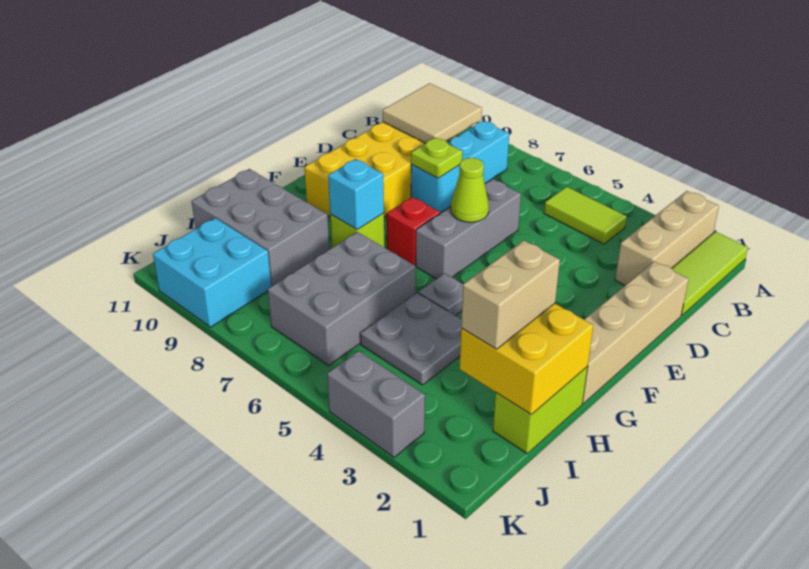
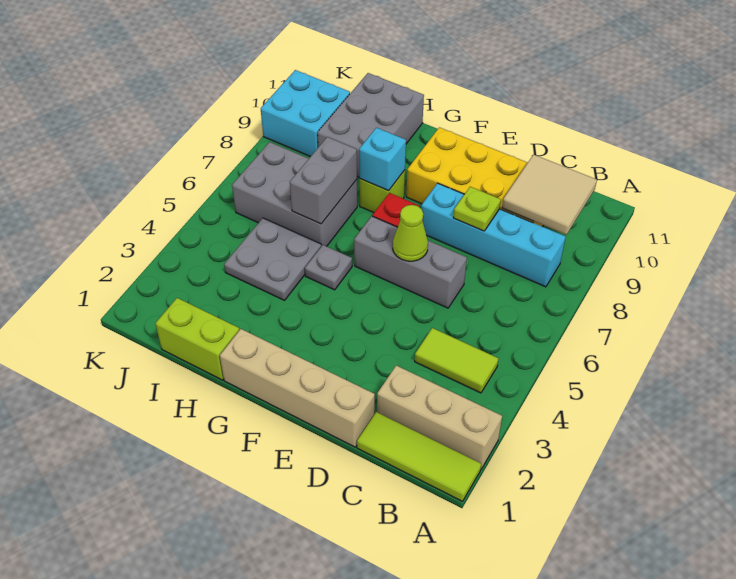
lime 1x2 tile [544,187,627,244] -> lime 1x2 tile turned to [415,328,499,393]
cyan 1x3 brick [411,121,509,213] -> cyan 1x4 brick [421,183,566,287]
yellow 2x2 brick [459,304,593,414] -> none
tan 1x2 brick [461,240,560,349] -> none
grey 1x2 brick [327,351,425,457] -> grey 1x2 brick moved to [290,137,357,224]

